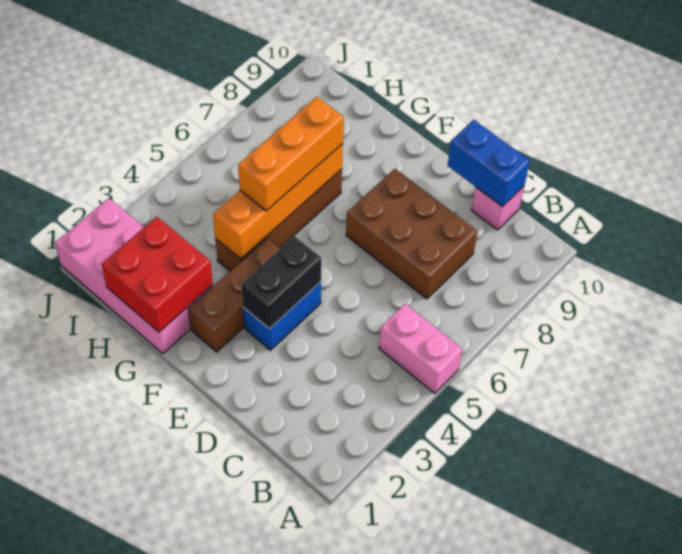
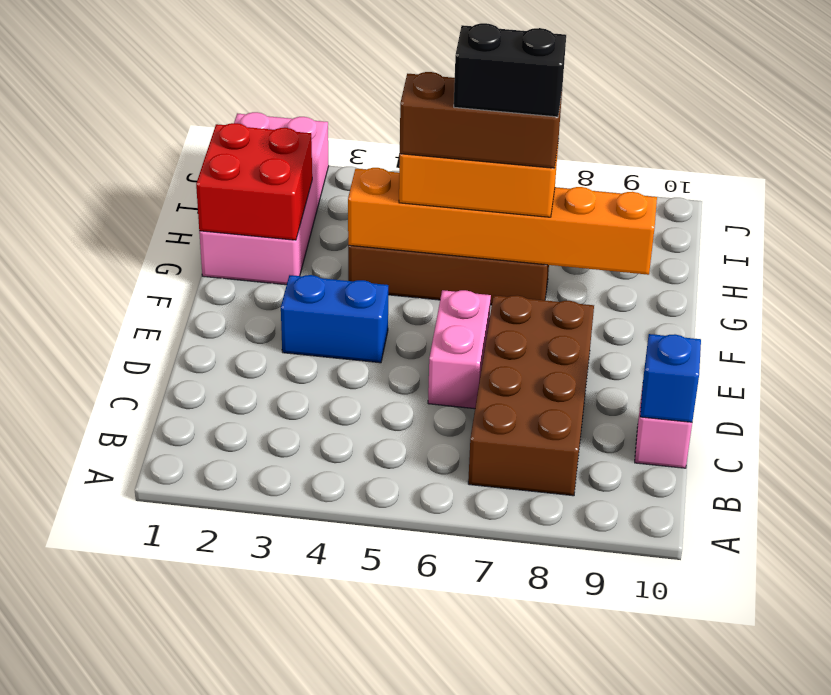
pink 1x2 brick [379,304,462,394] -> pink 1x2 brick moved to [428,290,491,409]
brown 2x3 brick [346,169,477,299] -> brown 2x4 brick [468,295,594,496]
blue 1x2 brick [448,120,530,206] -> blue 1x1 brick [640,334,701,422]
black 1x2 brick [241,236,321,329] -> black 1x2 brick moved to [454,23,566,117]
brown 1x3 brick [188,238,280,352] -> brown 1x3 brick moved to [400,72,562,168]
orange 1x4 brick [213,144,343,259] -> orange 1x6 brick [348,168,657,275]

